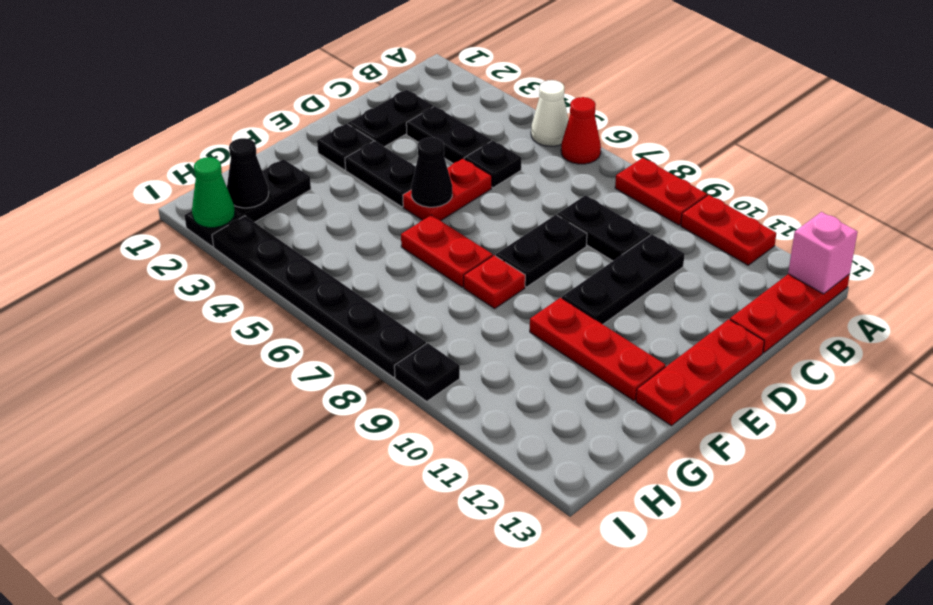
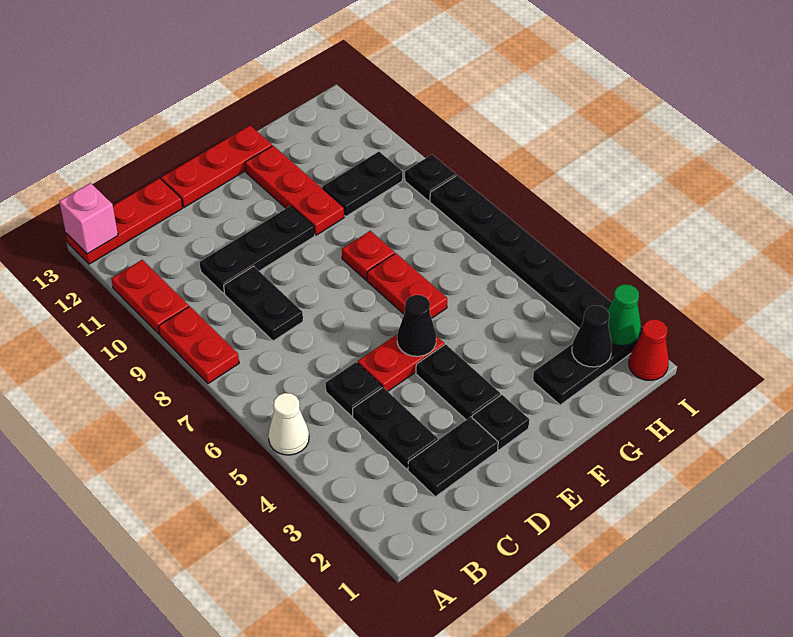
red 1x1 cone [561,97,601,164] -> red 1x1 cone moved to [629,319,669,380]
black 1x2 plate [496,215,587,287] -> black 1x2 plate moved to [322,152,402,216]

